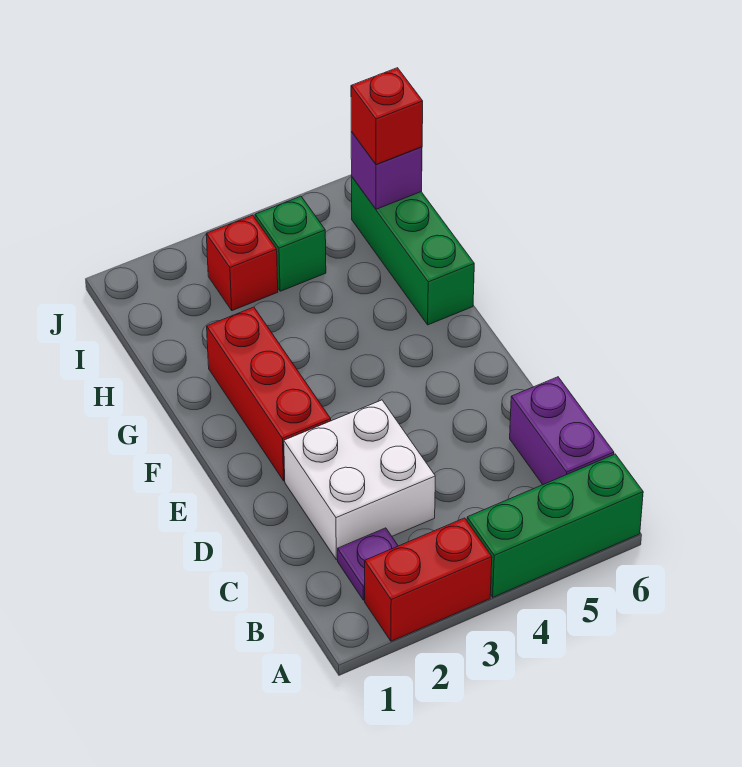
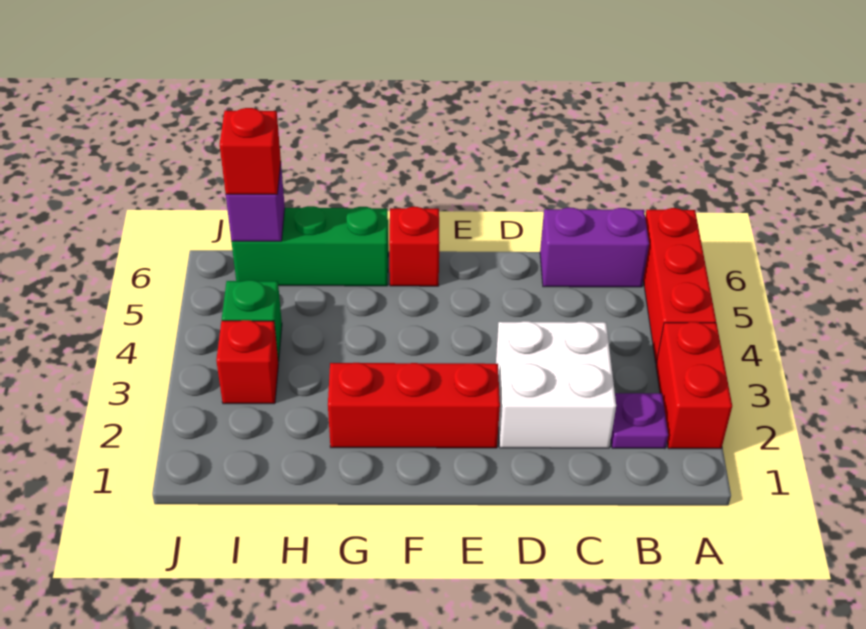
green 1x3 brick [467,454,643,597] -> red 1x3 brick [643,208,716,363]
none -> red 1x1 brick [389,207,440,286]

